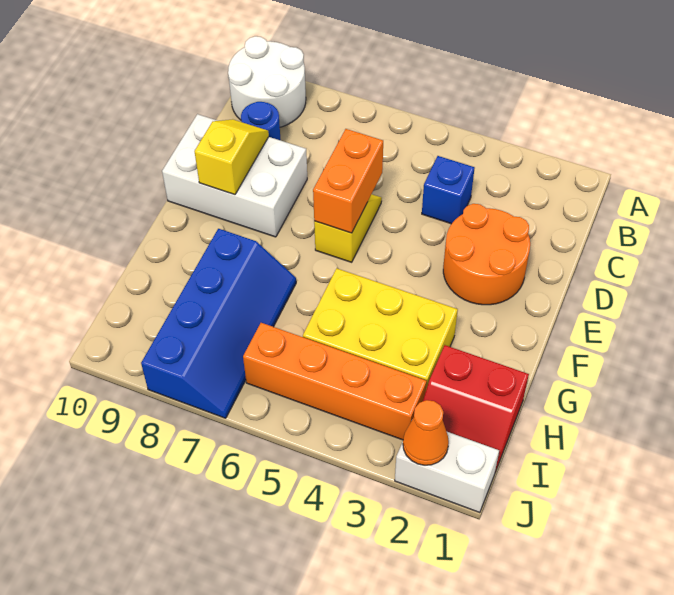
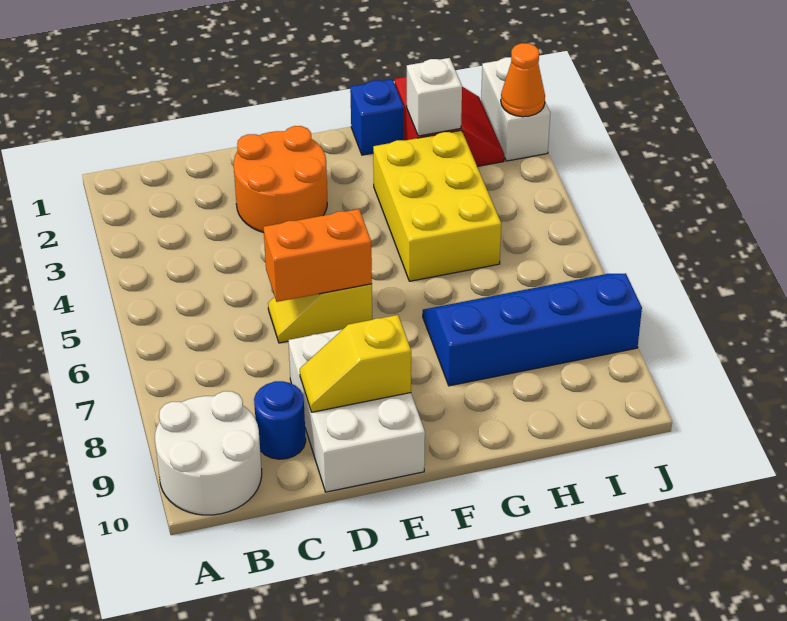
blue 1x1 brick [422,156,475,224] -> blue 1x1 brick moved to [350,79,404,155]
none -> white 1x1 brick [407,58,462,136]
orange 1x4 brick [243,323,427,440] -> none

